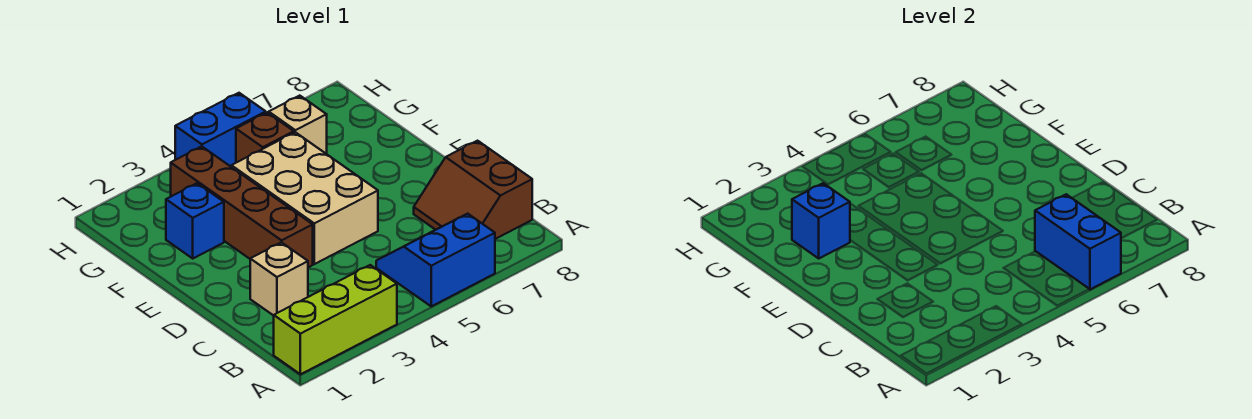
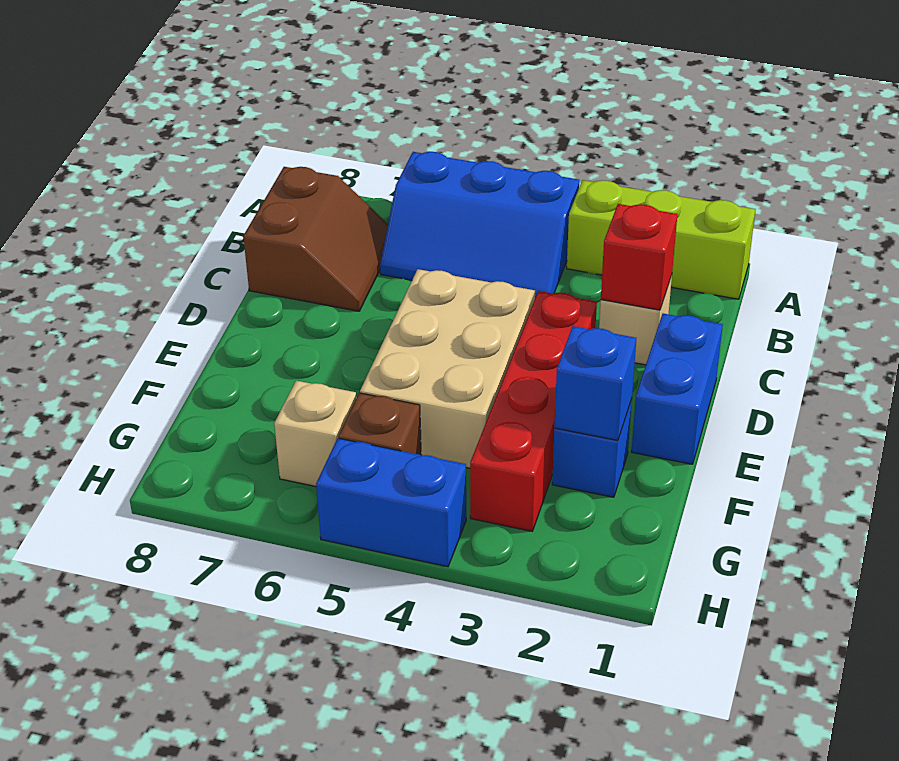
blue 2x2 slope [376,214,495,306] -> blue 2x3 slope [380,152,579,298]
blue 1x2 brick [1035,194,1121,289] -> blue 1x2 brick moved to [632,314,723,464]
none -> red 1x1 brick [601,204,677,310]
brown 1x4 brick [171,146,313,267] -> red 1x4 brick [470,291,597,531]

